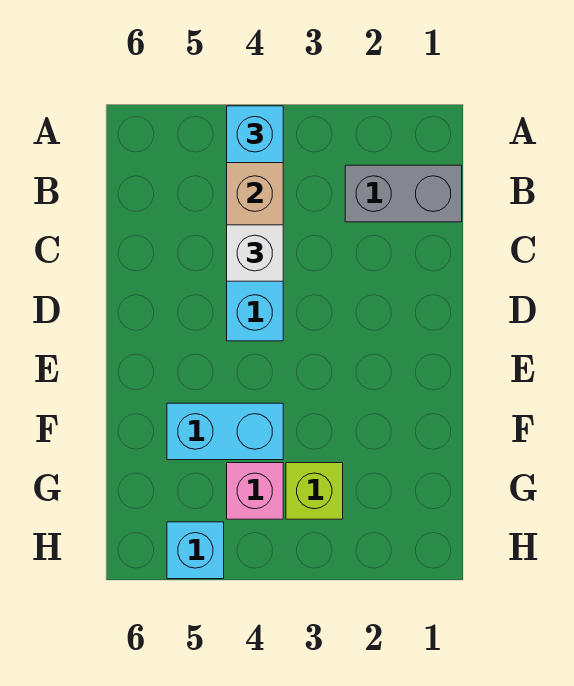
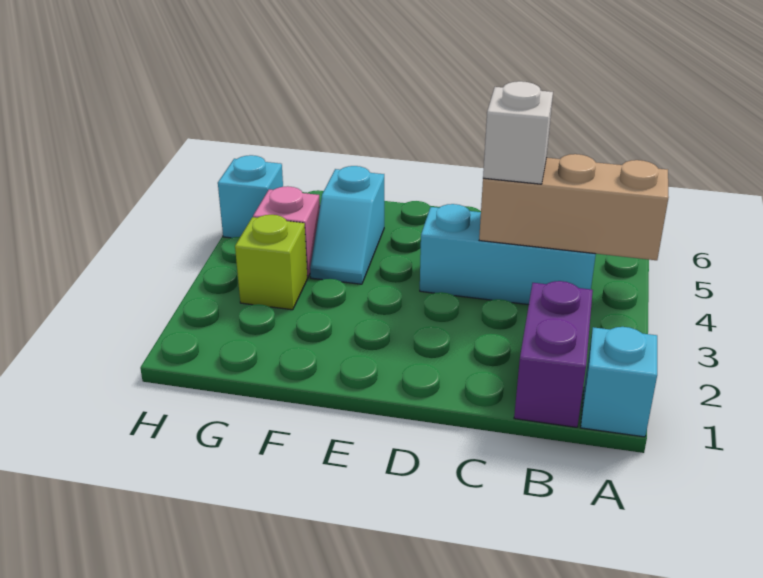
cyan 1x1 brick [227,106,283,163] -> cyan 1x1 brick moved to [581,327,657,437]
grey 1x2 brick [345,165,462,222] -> purple 1x2 brick [514,281,593,427]
cyan 1x2 brick [167,403,283,460] -> cyan 1x2 slope [310,166,384,284]

